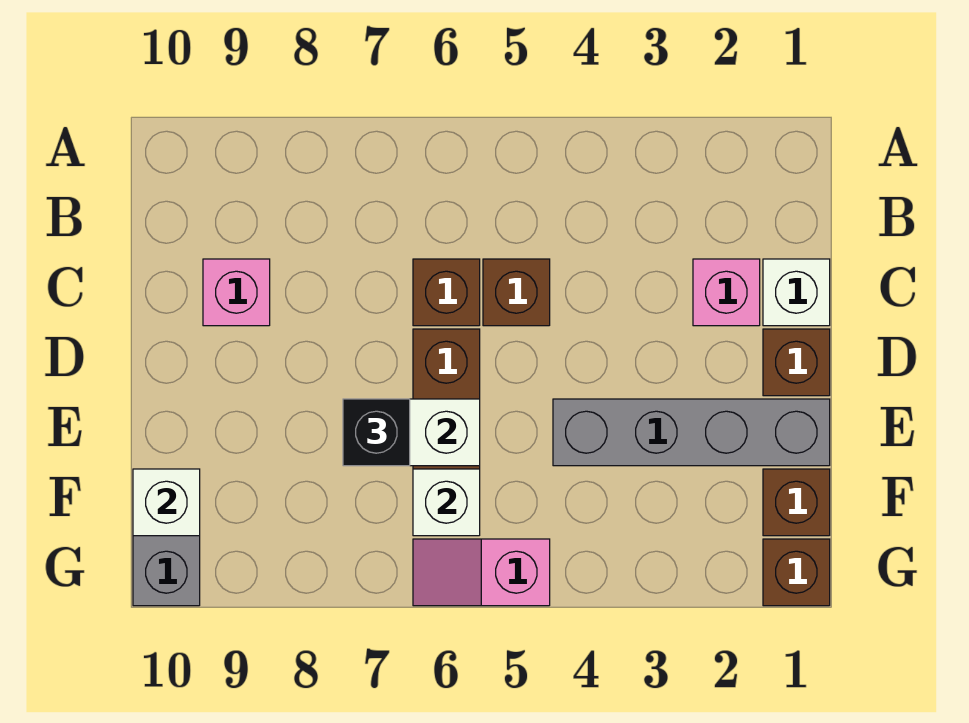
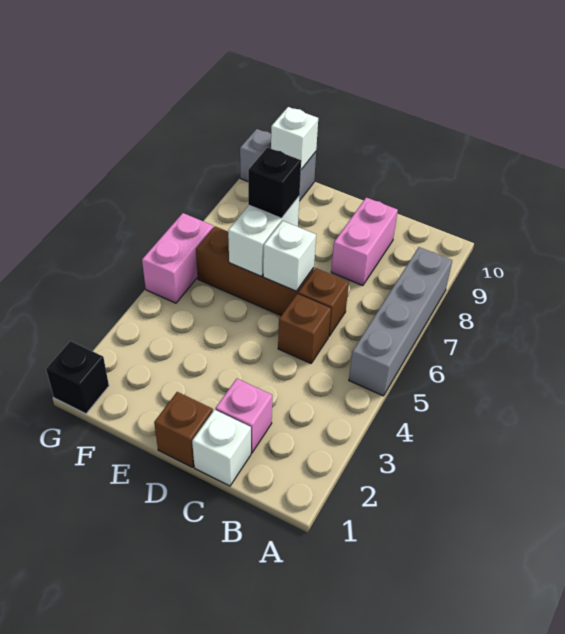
pink 1x1 brick [203,259,270,326] -> pink 1x2 brick [331,197,398,286]
grey 1x4 brick [553,399,830,466] -> grey 1x4 brick moved to [349,247,452,396]
brown 1x1 brick [763,469,830,536] -> none
white 1x1 brick [413,469,480,536] -> white 1x1 brick moved to [263,221,316,291]
brown 1x1 brick [763,539,830,606] -> black 1x1 brick [46,341,109,414]
pink 1x2 slope [413,539,550,606] -> pink 1x2 brick [142,213,213,303]

